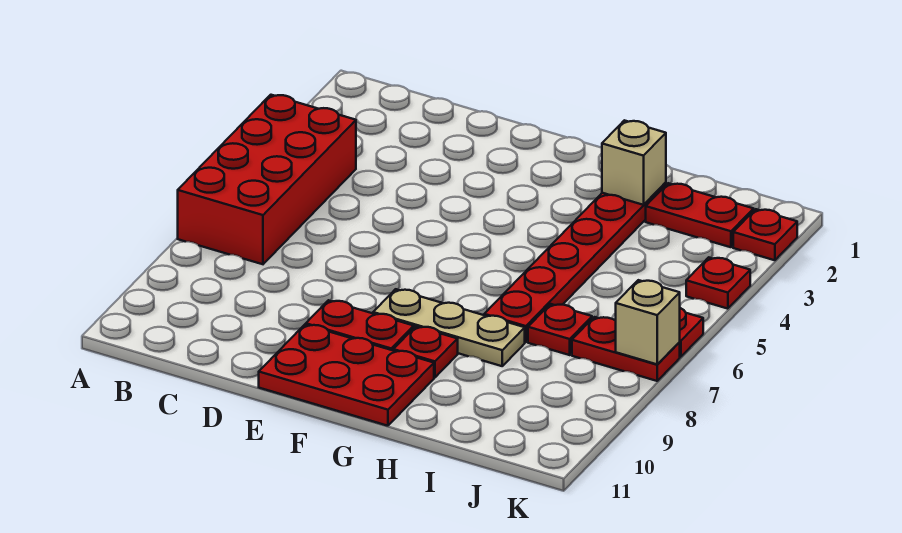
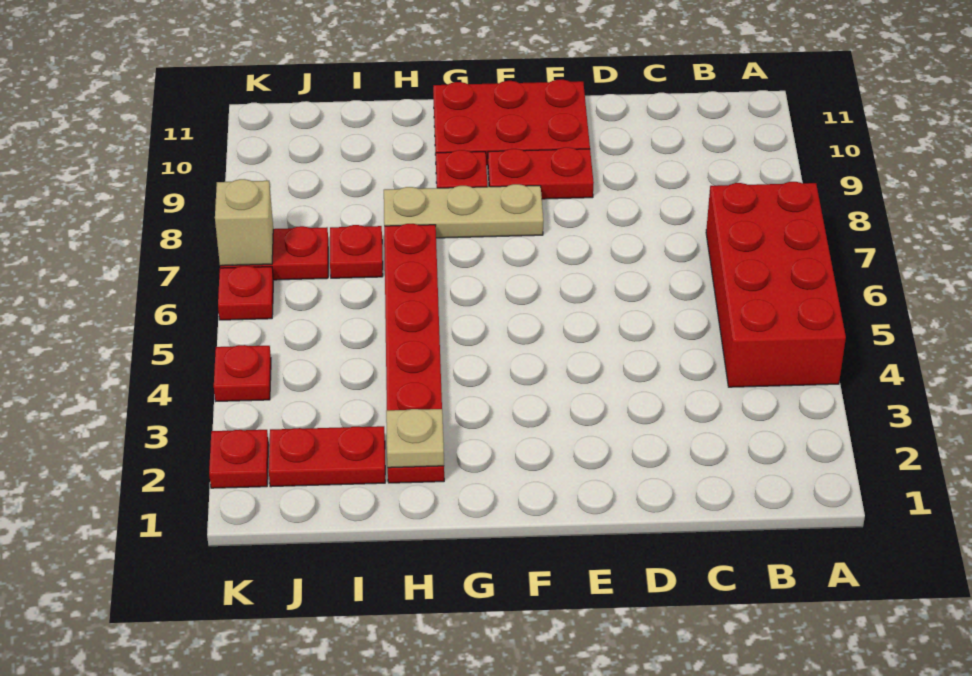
tan 1x1 brick [602,120,666,205] -> tan 1x1 plate [386,409,444,468]

